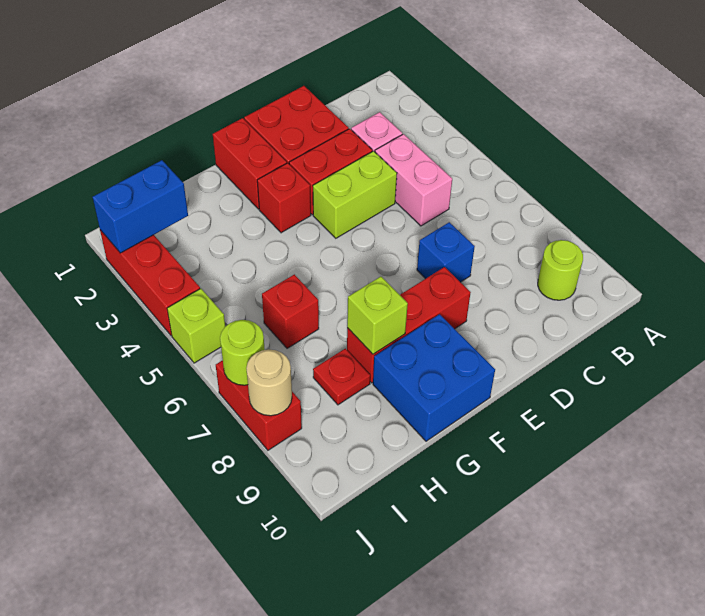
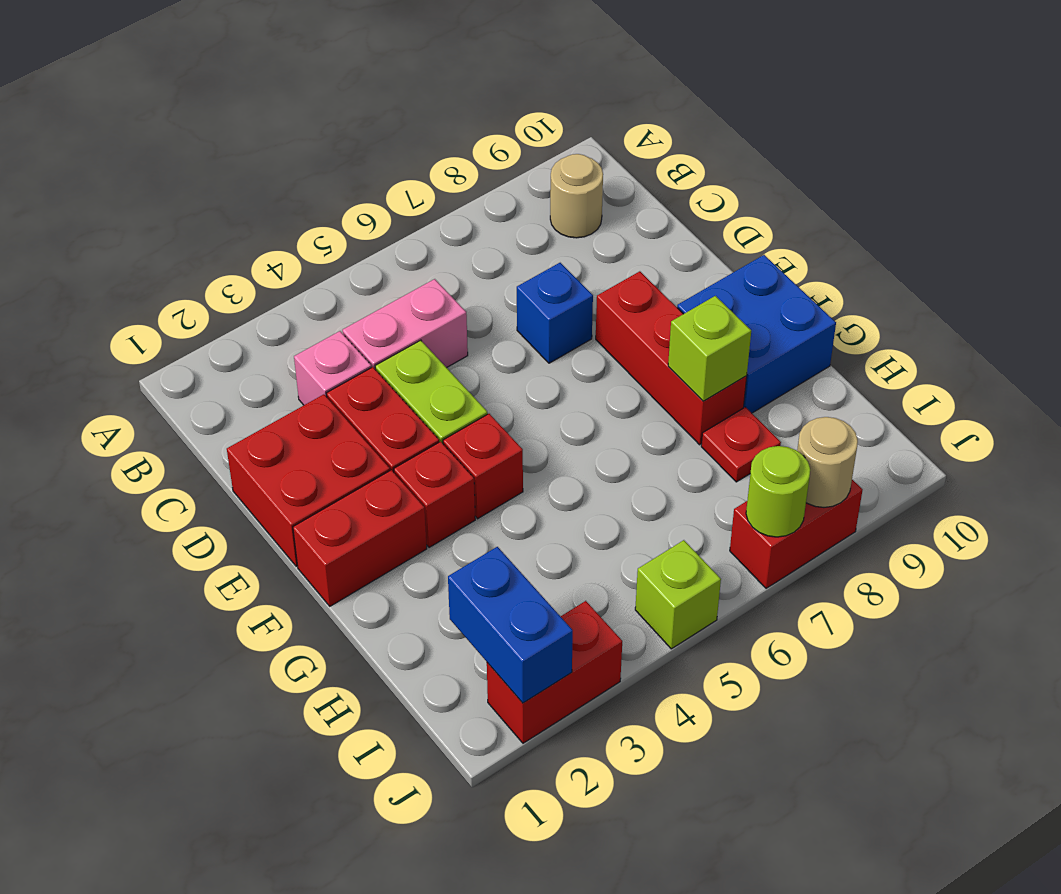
lime 1x1 round brick [538,240,583,300] -> tan 1x1 round brick [550,154,603,238]
red 1x1 brick [262,274,319,348] -> red 1x1 brick moved to [443,414,523,519]
red 1x3 brick [100,230,200,336] -> red 1x2 brick [487,601,622,743]

